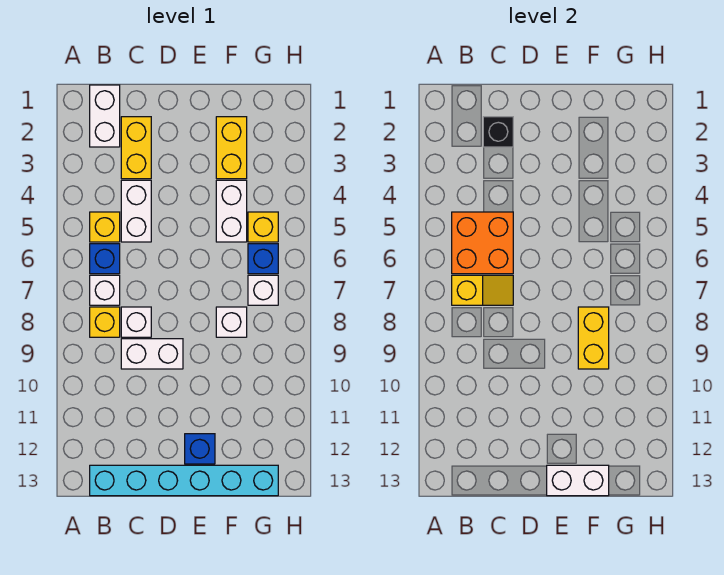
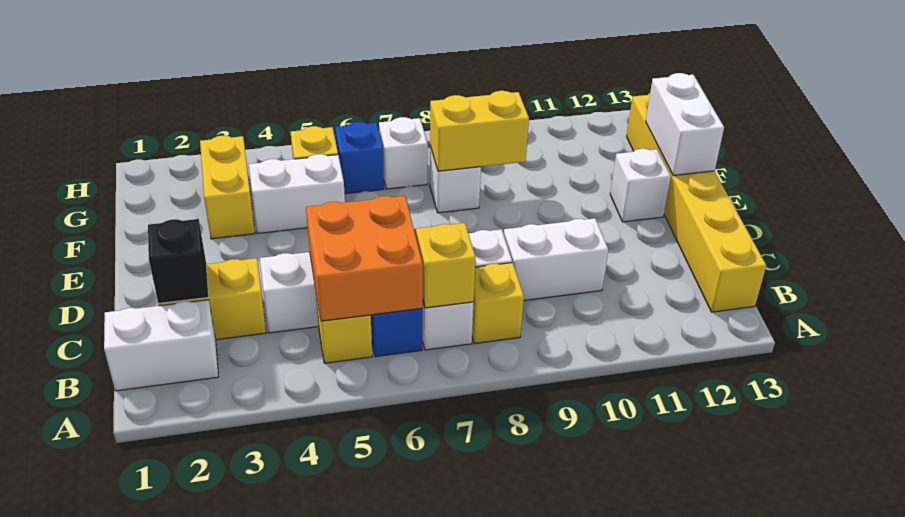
cyan 1x6 brick [90,465,278,496] -> yellow 1x6 brick [627,93,766,312]
white 1x2 brick [121,339,183,369] -> white 1x2 brick turned to [504,218,608,300]
blue 1x1 brick [185,434,215,464] -> white 1x1 brick [610,149,671,222]
yellow 1x2 brick [216,117,247,179] -> yellow 1x2 brick turned to [200,136,255,239]

